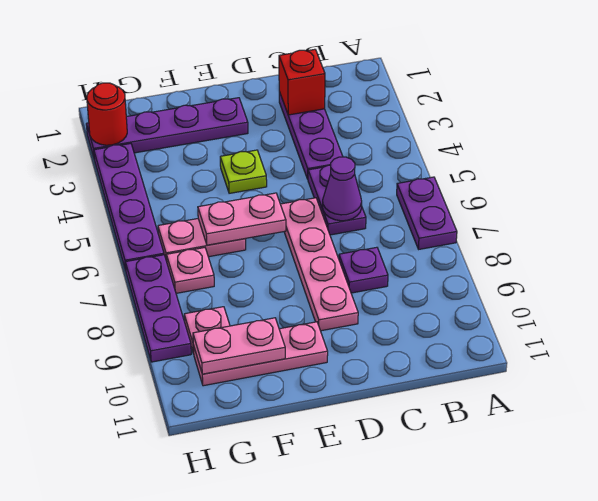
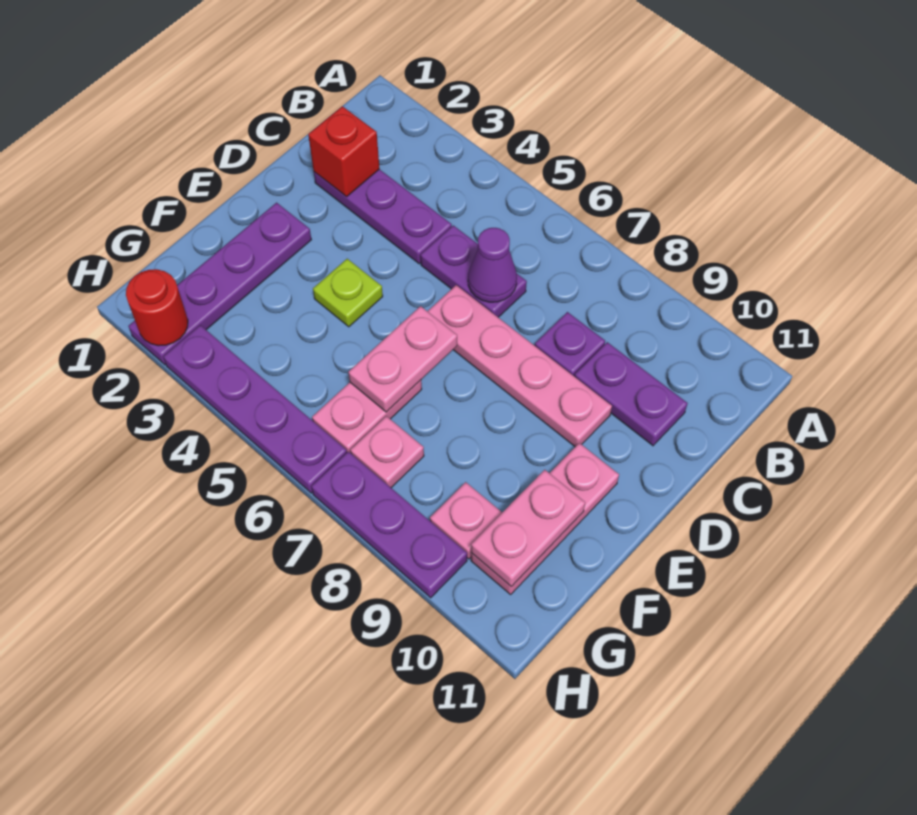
purple 1x2 plate [397,177,457,249] -> purple 1x2 plate moved to [575,342,688,446]

